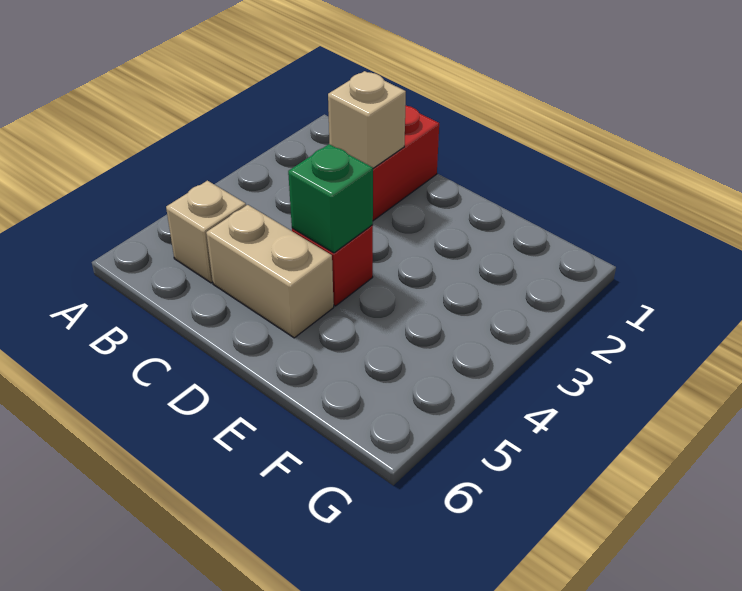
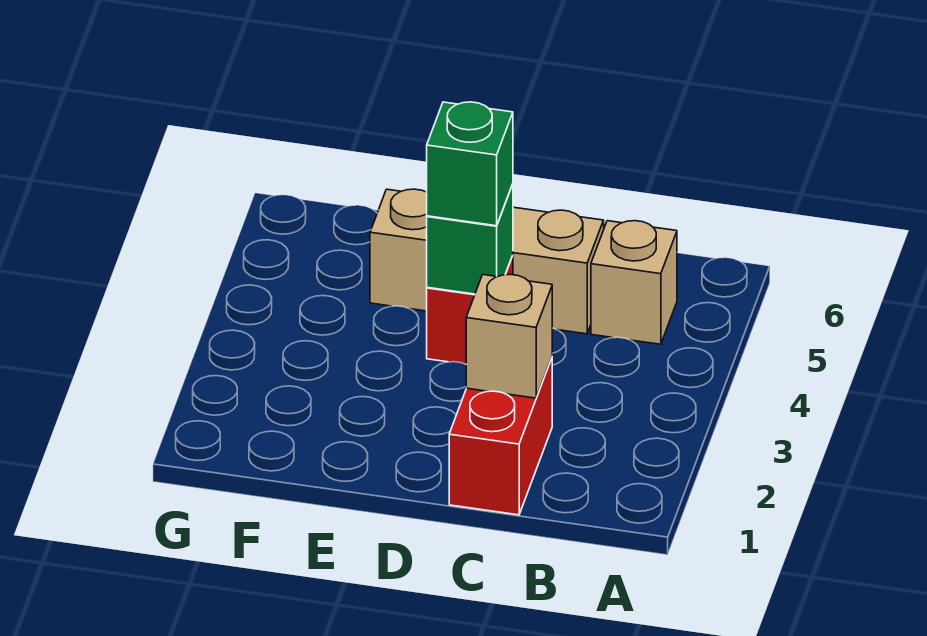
tan 1x2 brick [206,205,334,338] -> tan 1x3 brick [370,189,604,334]
none -> green 1x1 brick [427,102,513,226]

